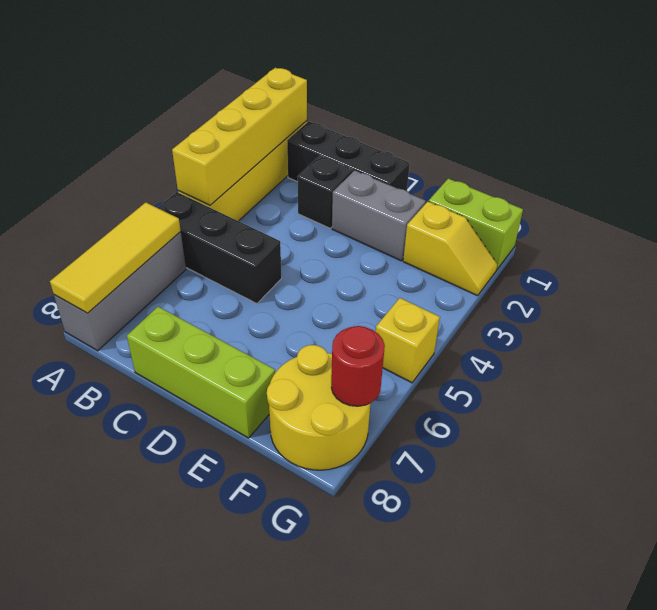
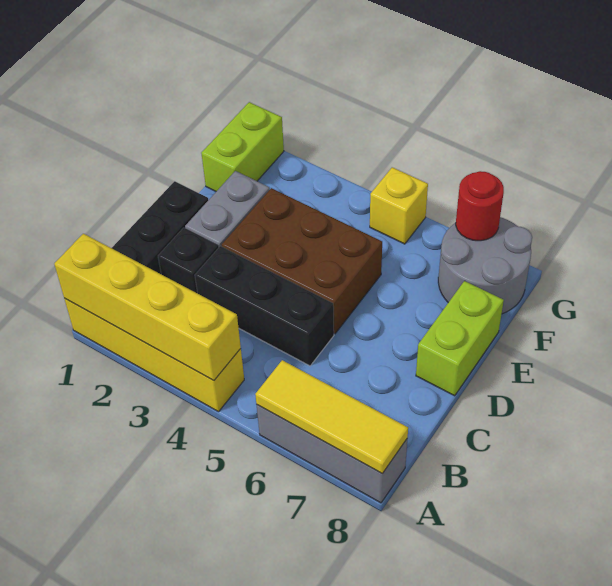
black 1x3 brick [158,192,282,304] -> black 1x3 brick turned to [195,246,334,366]
lime 1x3 brick [127,307,275,438] -> lime 1x2 brick [416,281,504,396]
none -> brown 2x3 brick [222,188,382,334]
yellow 1x2 slope [403,202,498,296] -> none
yellow 2x2 round brick [267,345,370,470] -> grey 2x2 round brick [438,217,532,314]

